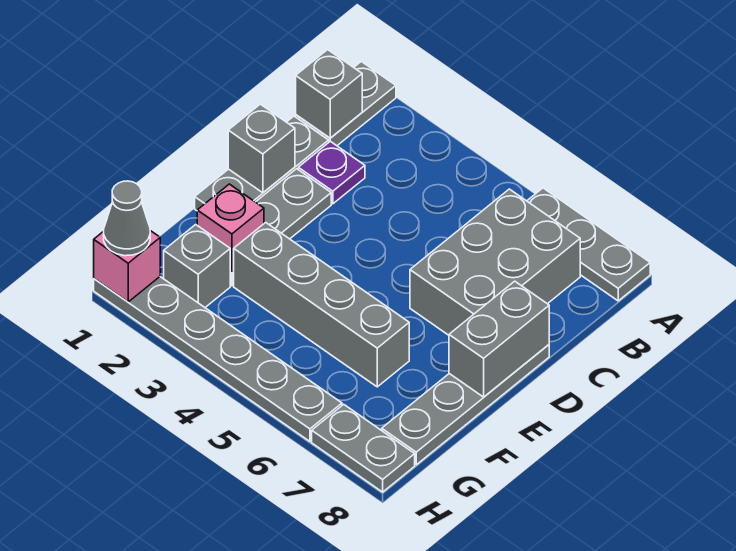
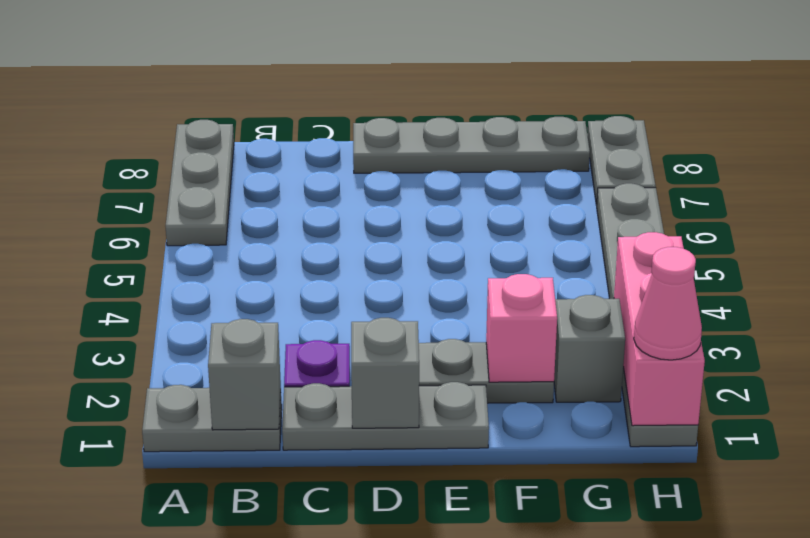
grey 2x3 brick [410,189,580,335] -> none
grey 1x2 brick [449,281,549,397] -> none
grey 1x4 brick [234,223,409,387] -> none
pink 1x1 brick [94,231,160,302] -> pink 1x3 brick [614,232,705,426]
grey 1x1 cone [104,181,150,256] -> pink 1x1 cone [634,247,702,360]

